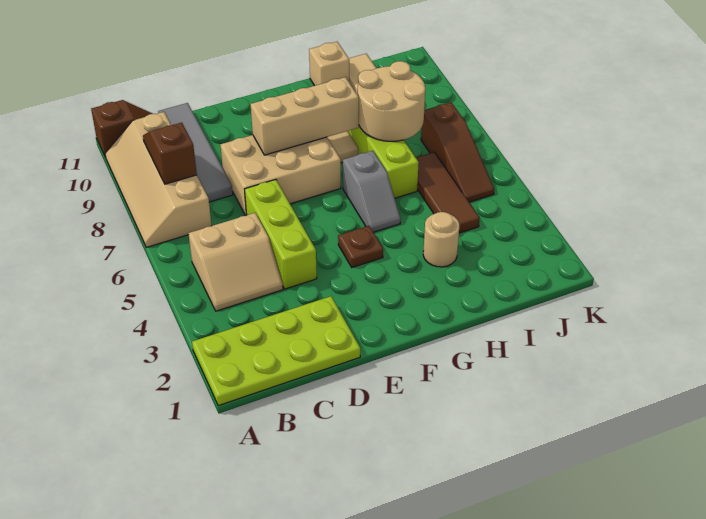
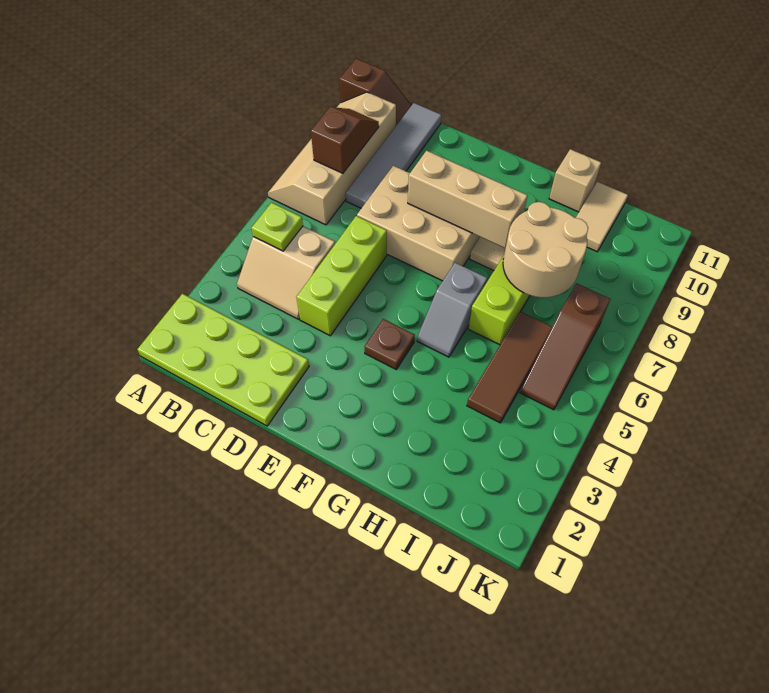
none -> lime 1x1 plate [251,203,303,251]
tan 1x1 round brick [423,212,459,267] -> none

